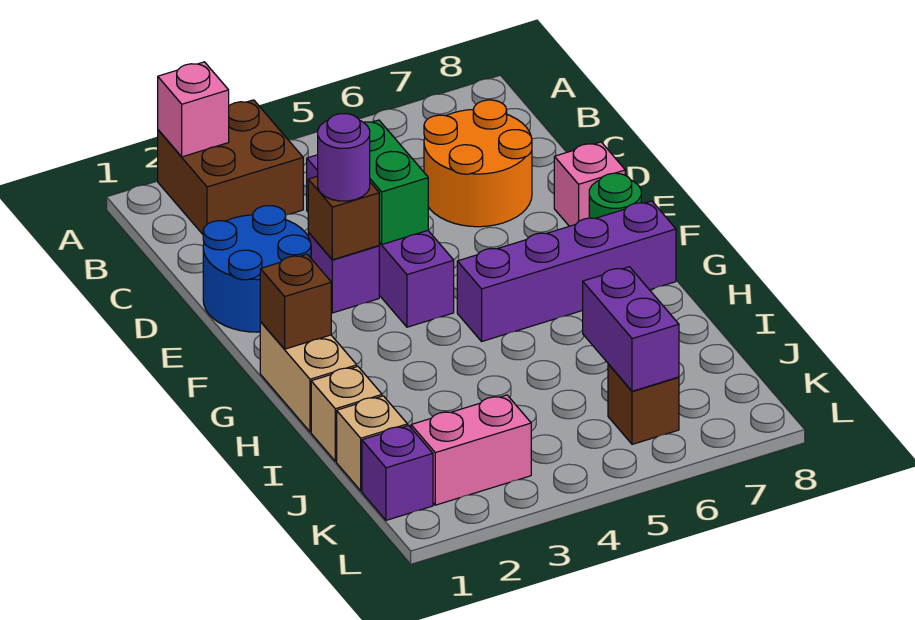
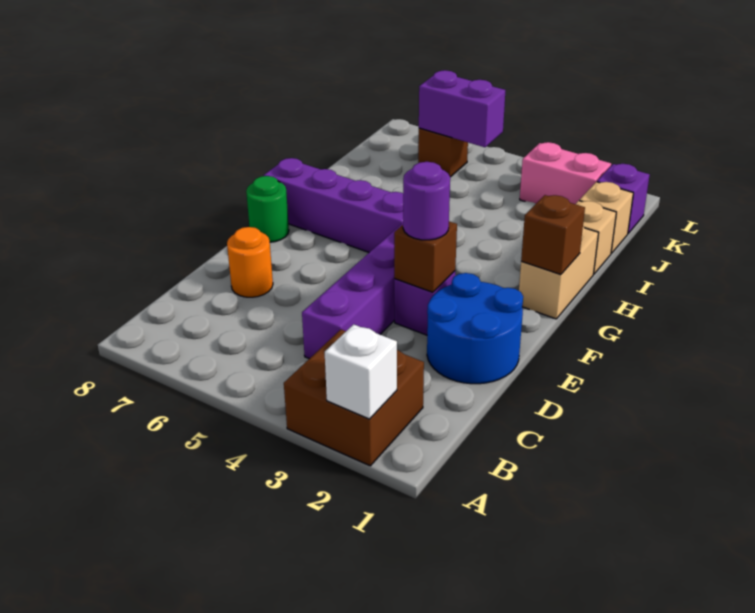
pink 1x1 brick [158,62,229,157] -> white 1x1 brick [325,324,397,419]
orange 2x2 round brick [424,100,532,227] -> orange 1x1 round brick [227,227,273,297]
green 1x2 brick [364,120,428,245] -> none
pink 1x1 brick [554,142,625,226] -> none
purple 1x2 brick [583,267,679,391] -> purple 1x2 brick turned to [419,70,506,147]

